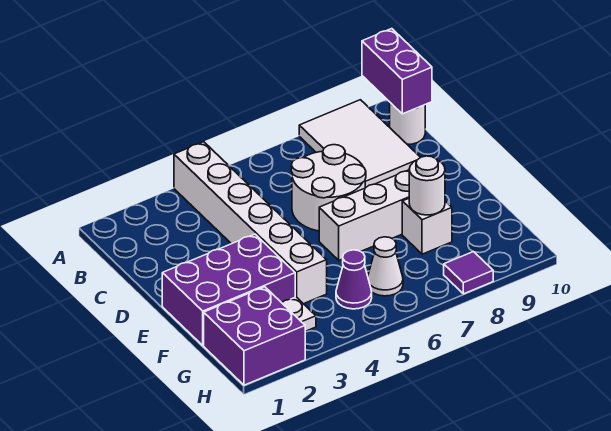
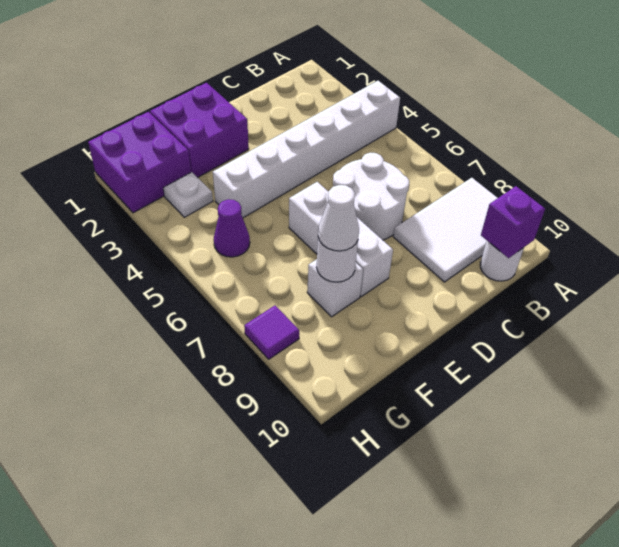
purple 1x2 brick [362,29,432,114] -> purple 1x1 brick [481,186,545,258]
purple 2x3 brick [162,234,295,345] -> purple 2x2 brick [150,83,249,178]
white 1x1 cone [368,237,403,296] -> white 1x1 cone moved to [318,185,359,251]

